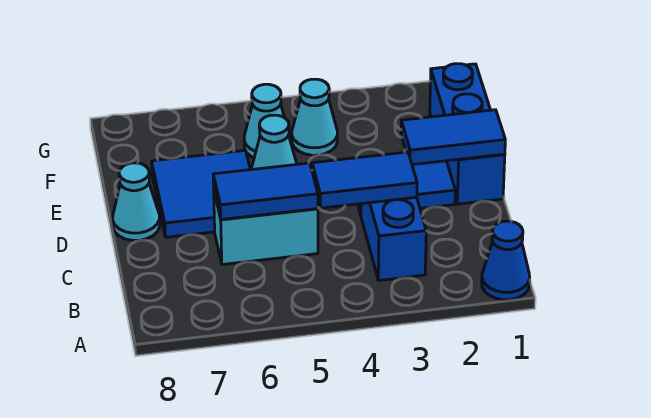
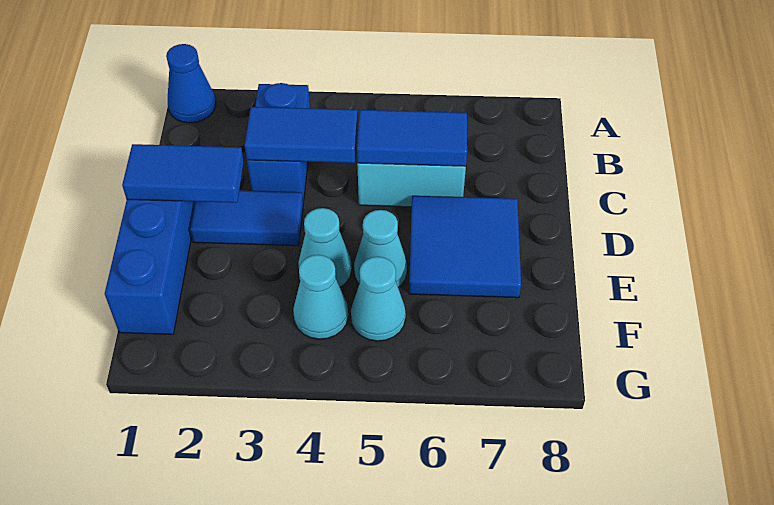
cyan 1x1 cone [113,163,160,241] -> cyan 1x1 cone moved to [298,208,352,287]

